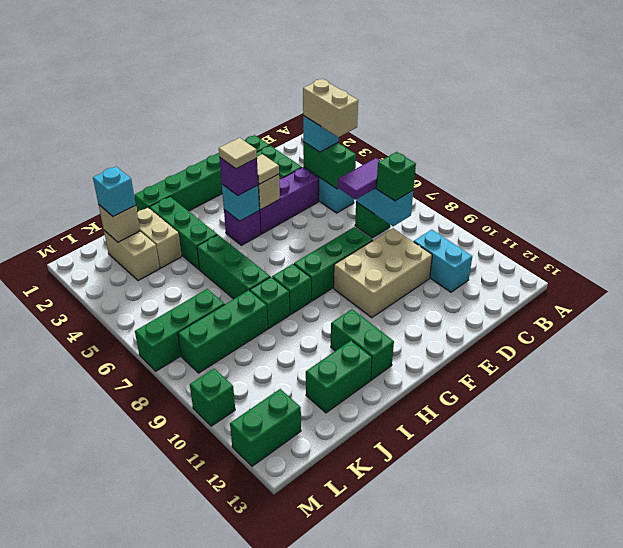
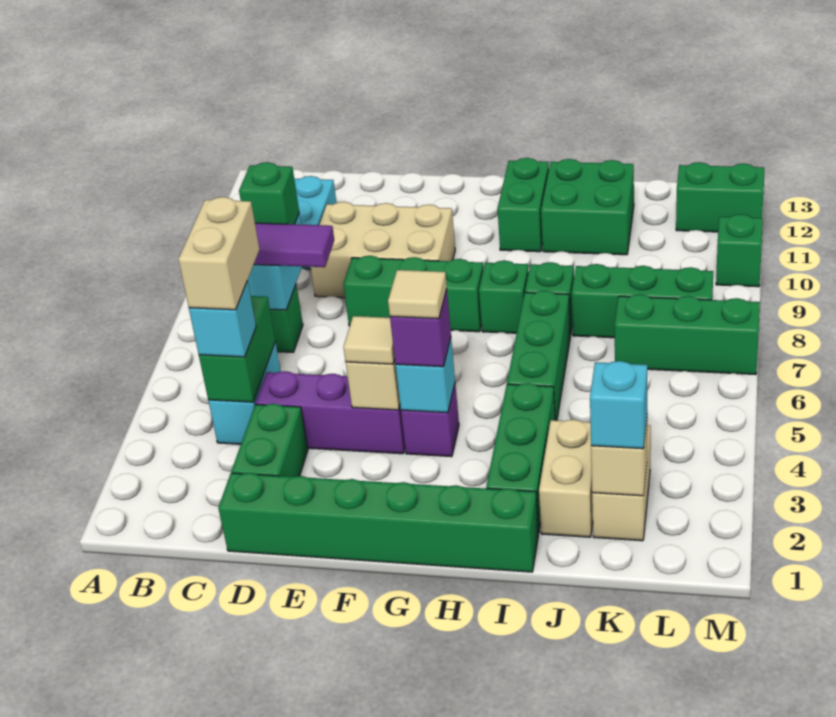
green 1x2 brick [306,341,372,413] -> green 2x2 brick [541,159,634,255]

